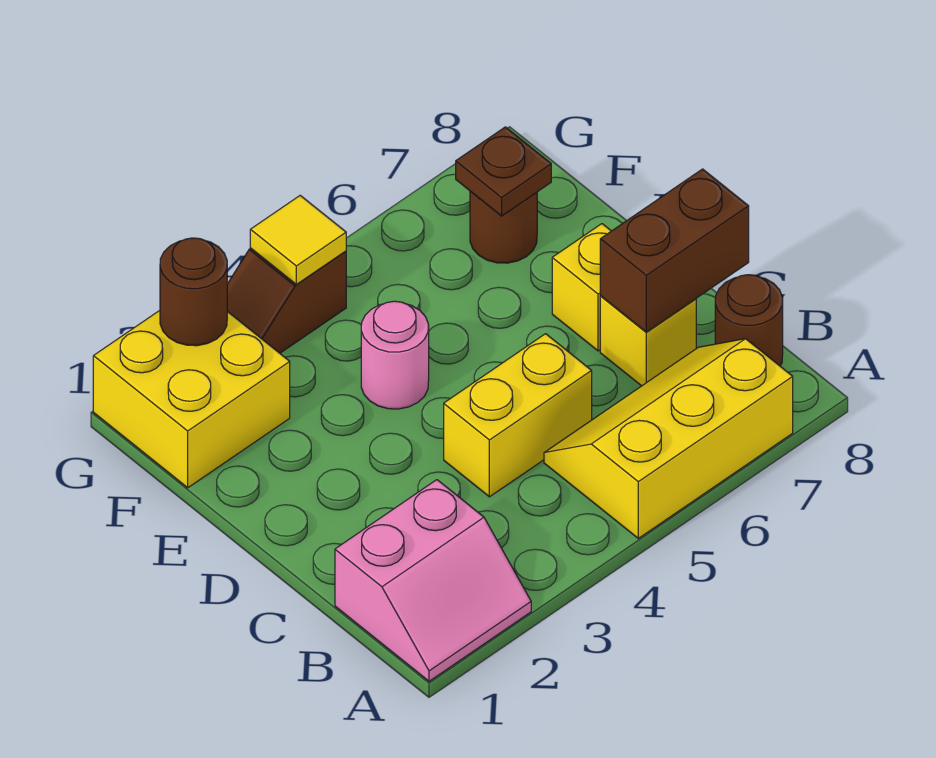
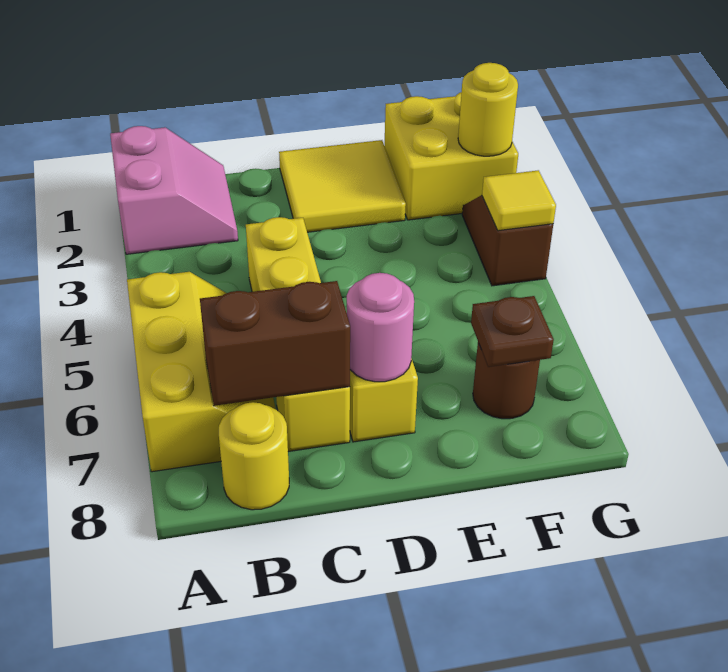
pink 2x2 slope [335,480,531,681] -> pink 2x2 slope turned to [110,126,238,254]
brown 1x1 round brick [715,275,783,366] -> yellow 1x1 round brick [219,402,289,510]
brown 1x2 brick [600,169,749,332] -> brown 1x2 brick turned to [200,281,350,406]
none -> yellow 2x2 tile [279,140,406,232]
pink 1x1 round brick [361,301,429,409] -> pink 1x1 round brick moved to [347,273,414,382]
brown 1x1 round brick [160,238,227,346] -> yellow 1x1 round brick [458,63,518,156]

